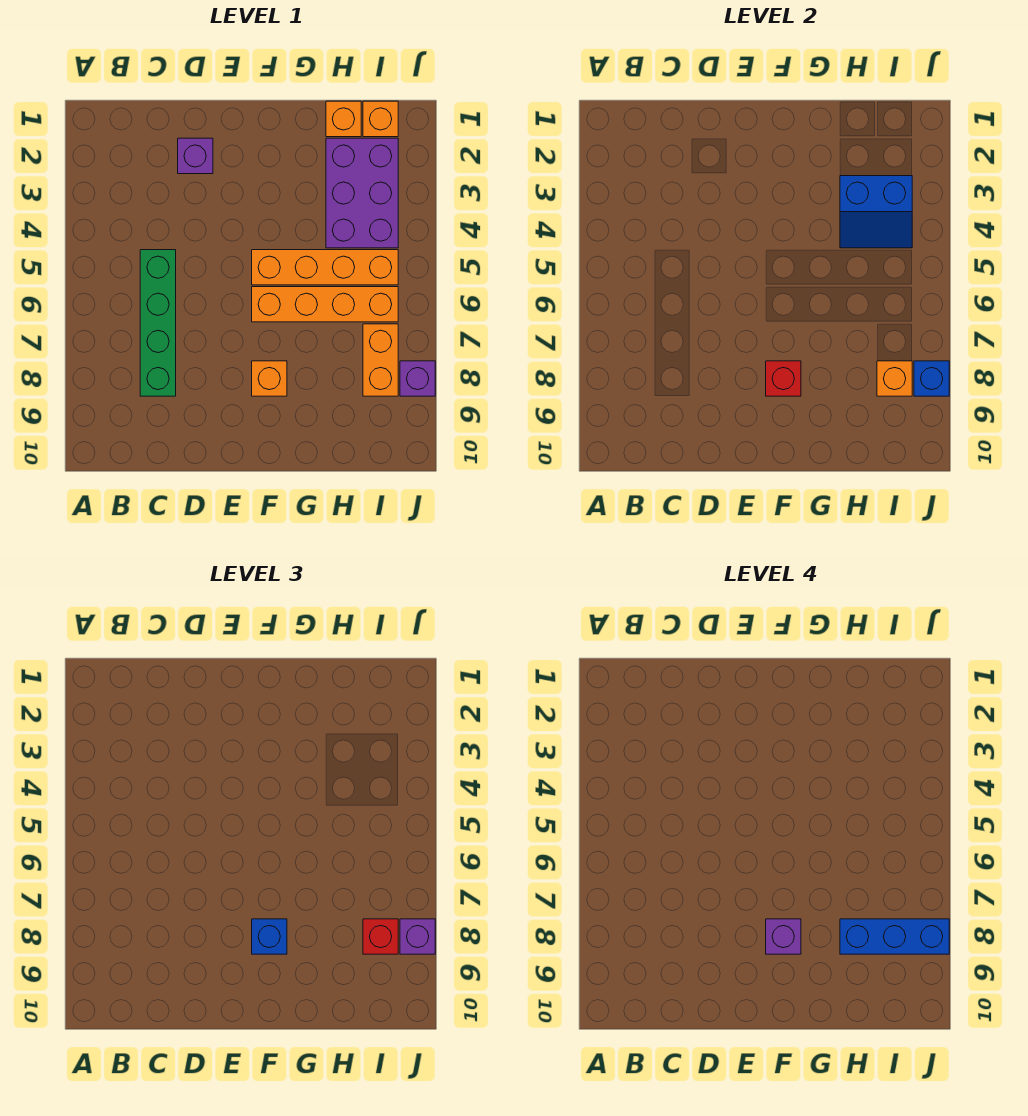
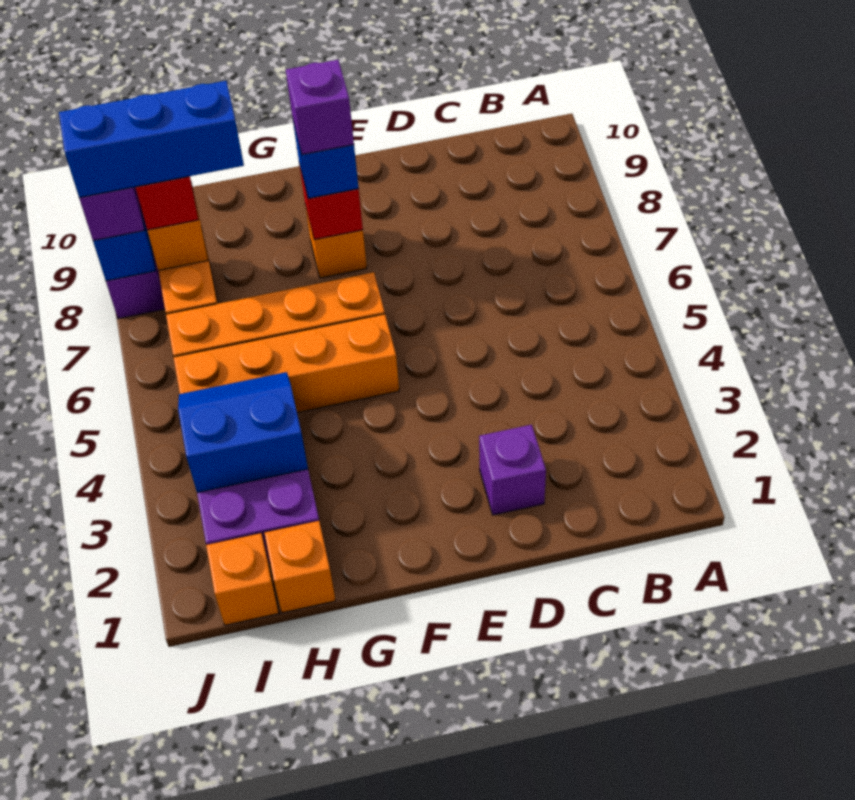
green 1x4 brick [140,250,176,396] -> none

